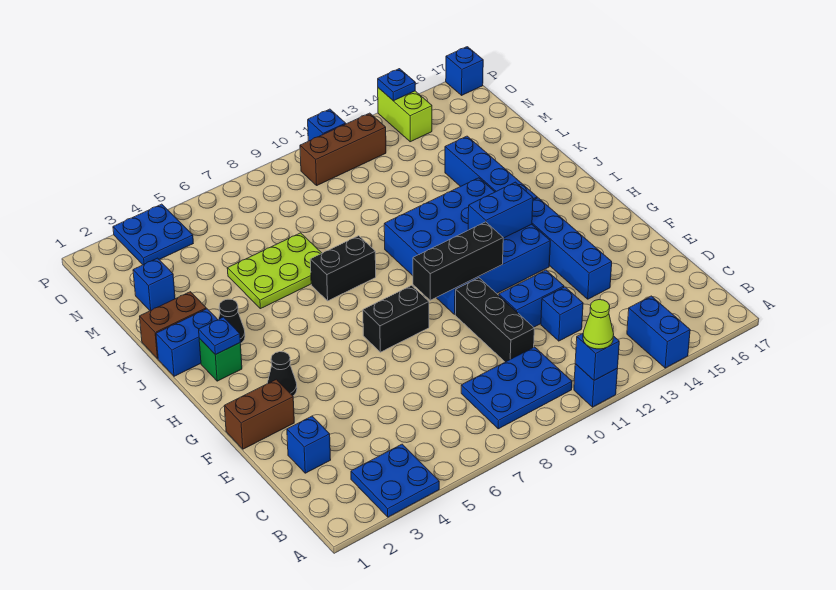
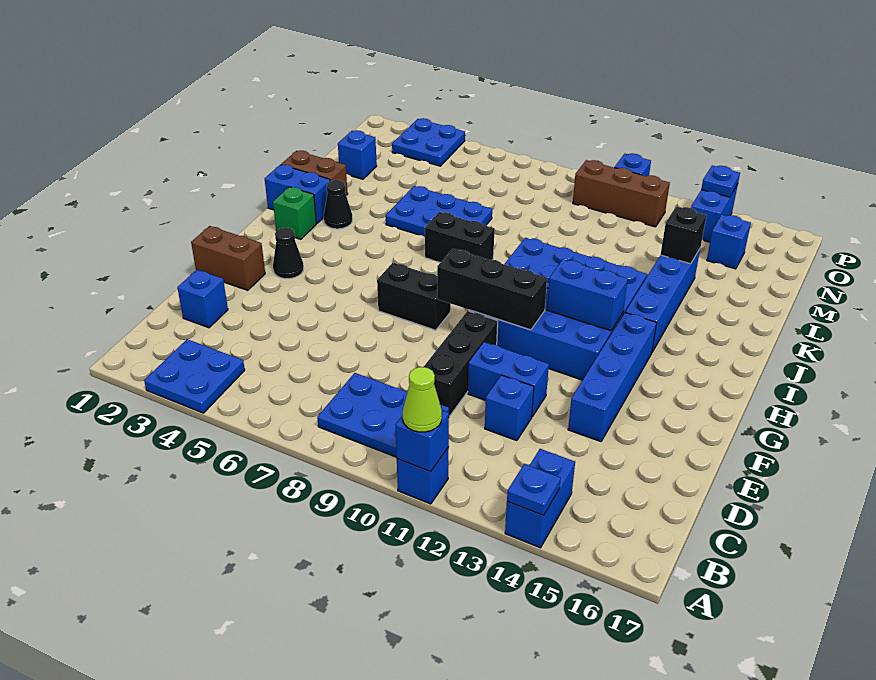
blue 1x1 plate [199,317,240,355] -> blue 1x1 plate moved to [507,464,561,515]
lime 2x3 plate [227,233,322,309] -> blue 2x3 plate [386,186,492,237]
none -> black 1x1 brick [661,207,706,264]
lime 1x2 brick [378,88,432,142] -> blue 1x2 brick [691,184,738,242]
blue 1x1 brick [446,47,483,95] -> blue 1x1 brick moved to [707,215,751,269]

